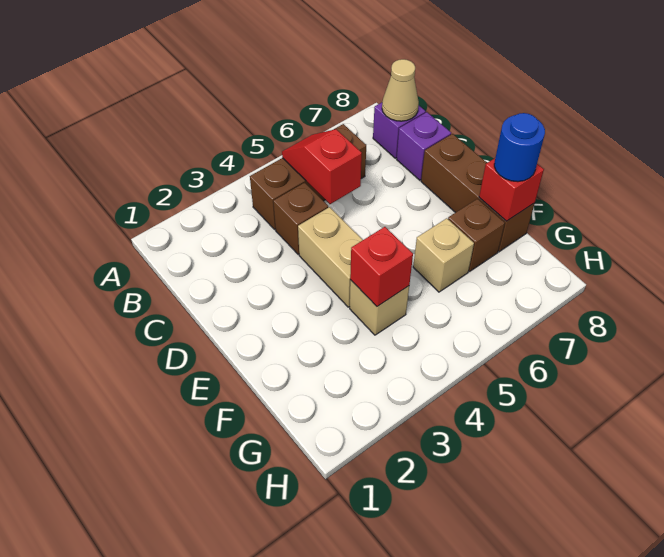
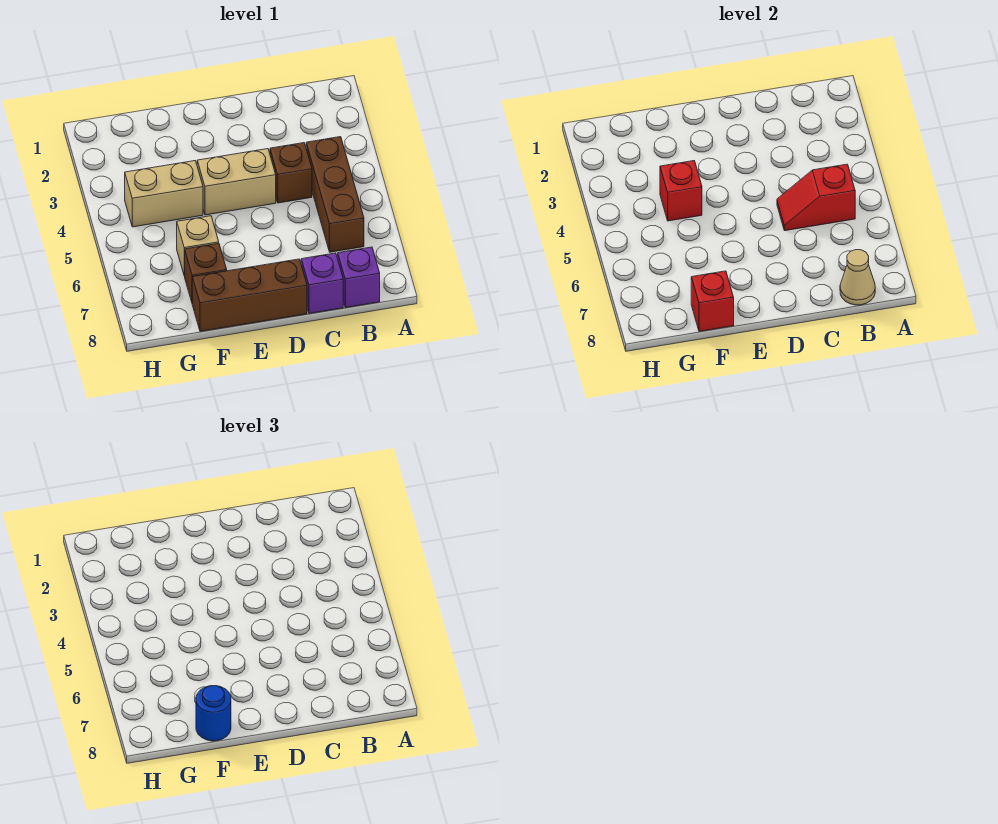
red 1x2 slope [282,129,362,204] -> red 1x2 slope turned to [777,164,855,231]
tan 1x1 brick [350,280,409,335] -> tan 1x2 brick [125,161,203,227]

